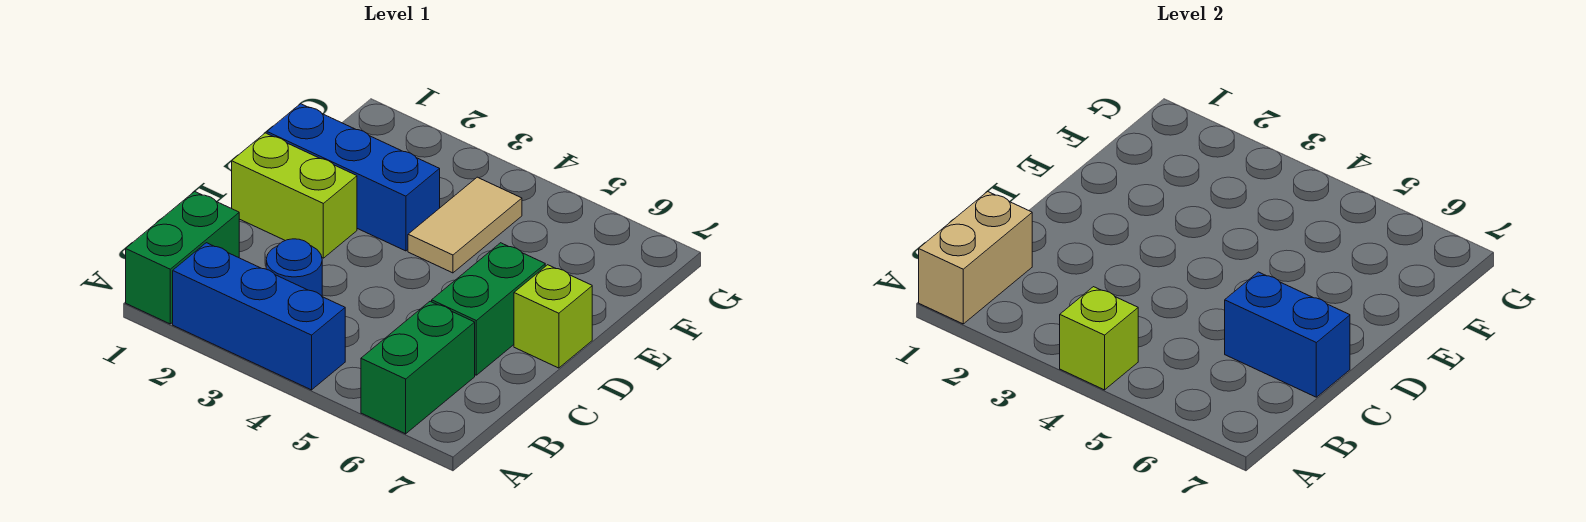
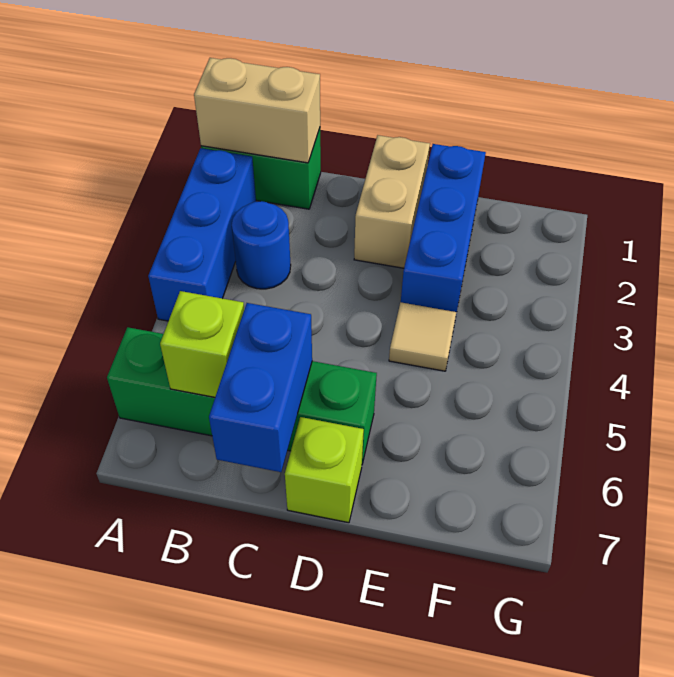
lime 1x1 brick [1060,287,1138,390] -> lime 1x1 brick moved to [160,291,244,397]
lime 1x2 brick [232,133,357,258] -> tan 1x2 brick [354,135,430,268]
tan 1x2 tile [408,177,522,273] -> tan 1x1 tile [389,302,456,371]

